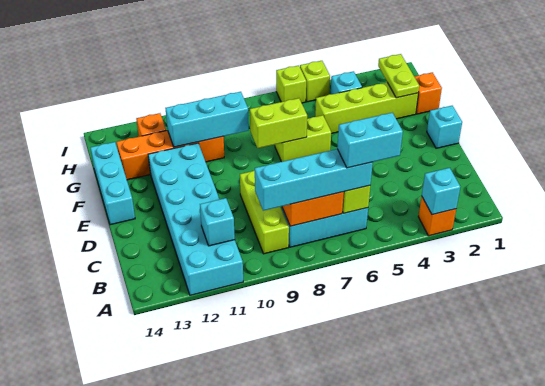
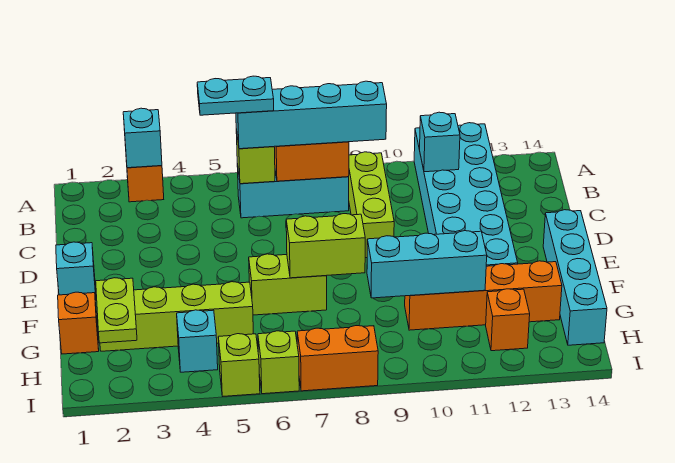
cyan 1x2 brick [337,113,403,168] -> cyan 1x2 plate [197,76,274,115]
cyan 1x3 brick [91,142,135,225] -> cyan 1x4 brick [543,210,607,345]
none -> orange 1x2 brick [297,326,378,391]

